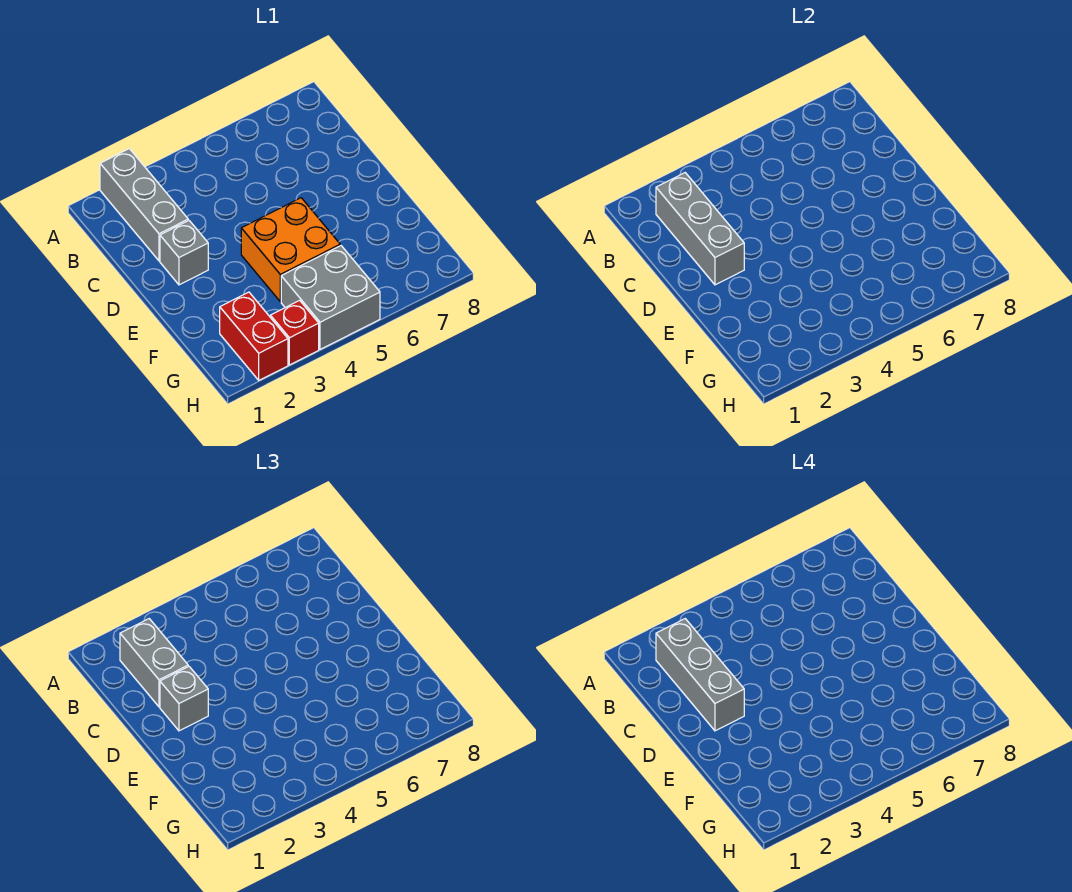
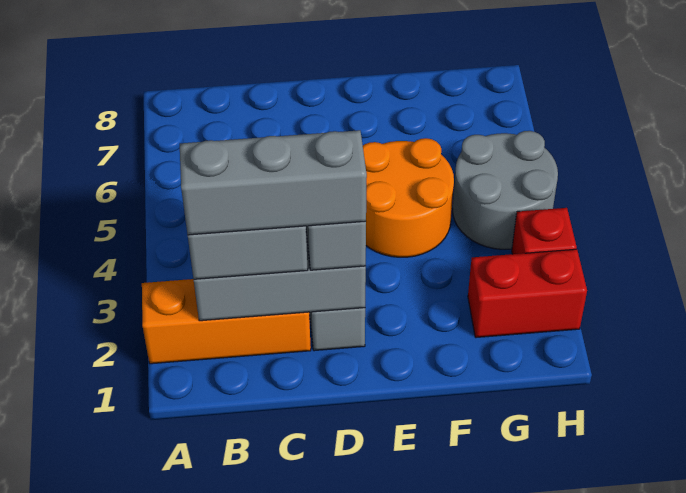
grey 1x3 brick [100,149,188,261] -> orange 1x3 brick [142,279,311,364]
orange 2x2 brick [241,198,340,302] -> orange 2x2 round brick [363,138,454,257]
grey 2x2 brick [281,246,380,349] -> grey 2x2 round brick [452,131,558,249]

